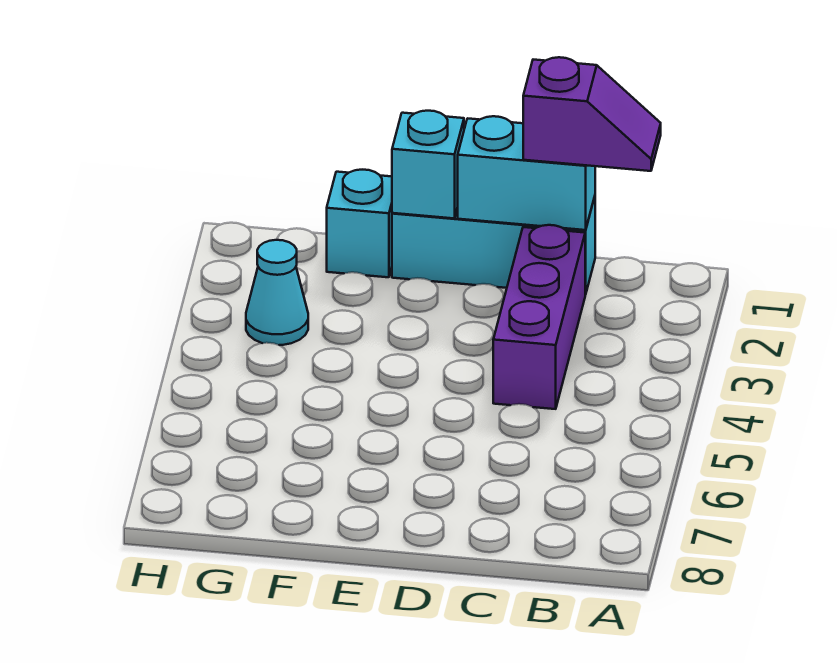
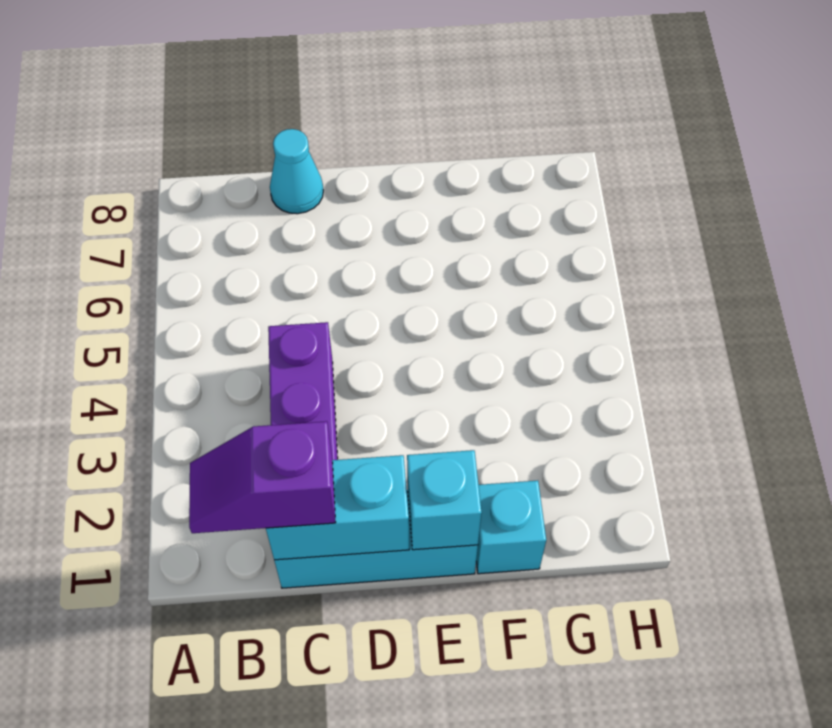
cyan 1x1 cone [246,240,308,345] -> cyan 1x1 cone moved to [270,129,323,214]

